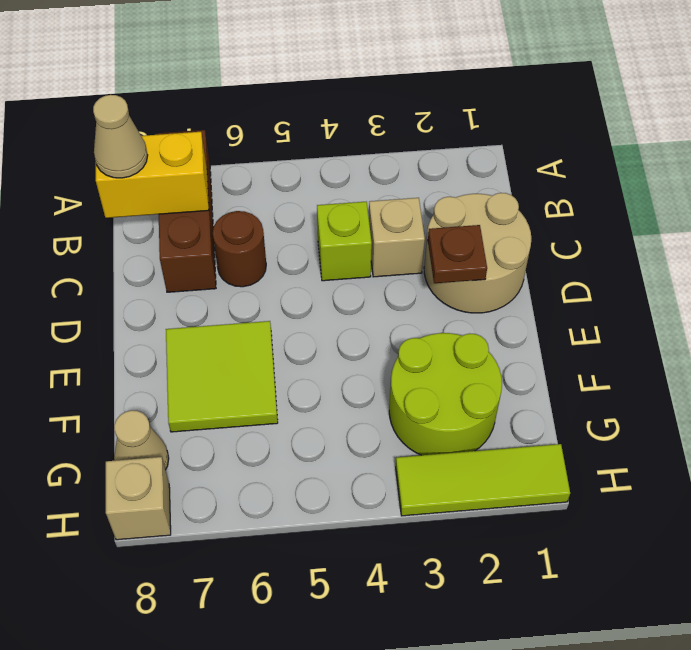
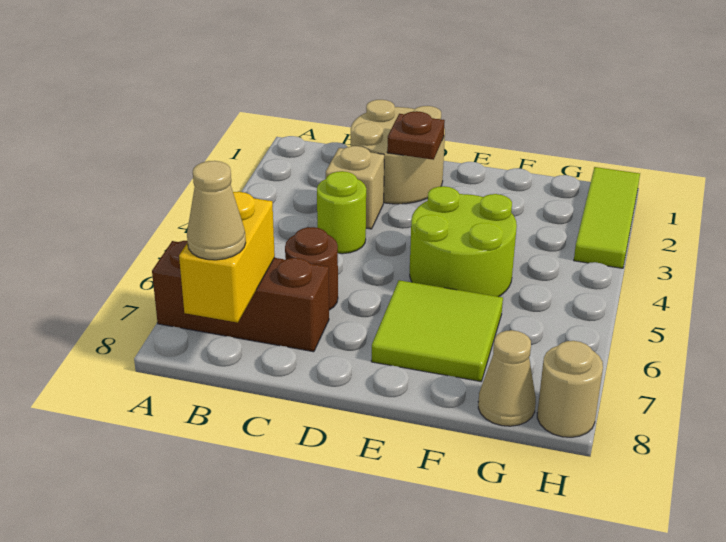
lime 1x1 brick [317,202,372,281] -> lime 1x1 round brick [317,171,366,254]
lime 2x2 round brick [389,333,502,455] -> lime 2x2 round brick moved to [410,186,517,297]
tan 1x1 brick [106,457,171,540] -> tan 1x1 round brick [537,341,603,437]

